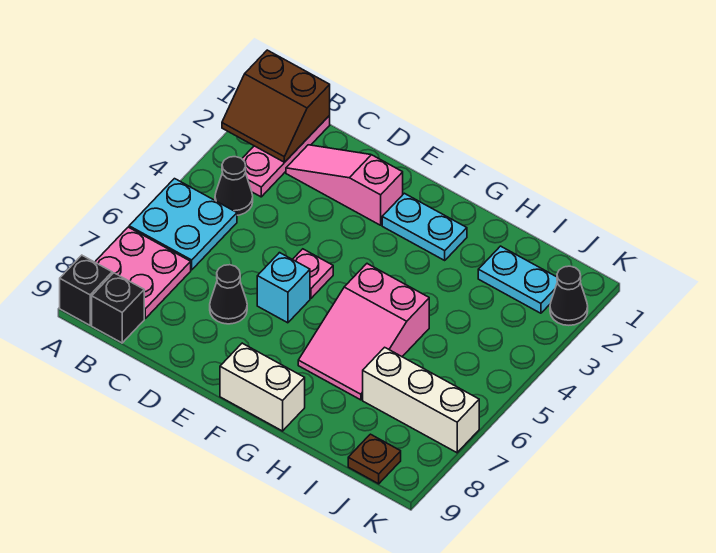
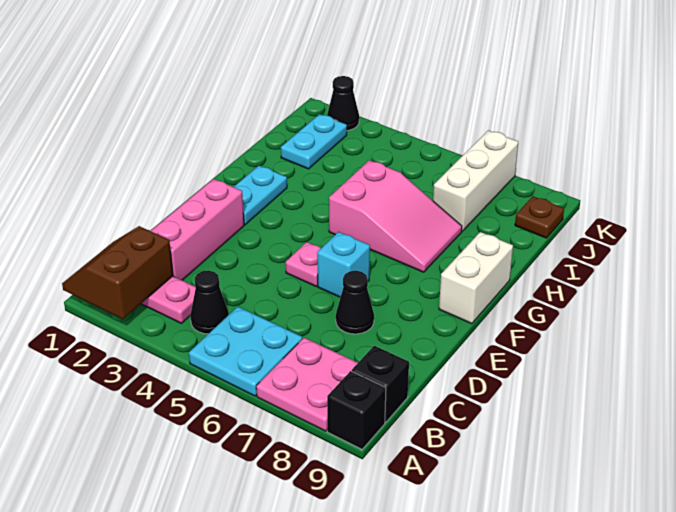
brown 2x2 slope [222,50,330,162] -> brown 2x2 slope turned to [62,226,173,319]
pink 1x3 slope [286,145,403,225] -> pink 1x3 brick [151,179,244,280]

